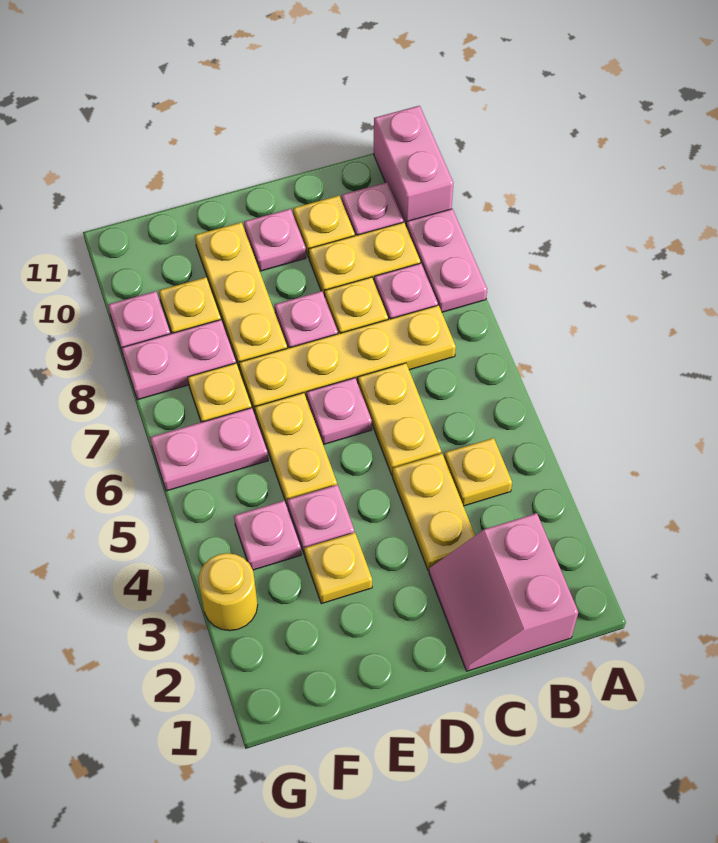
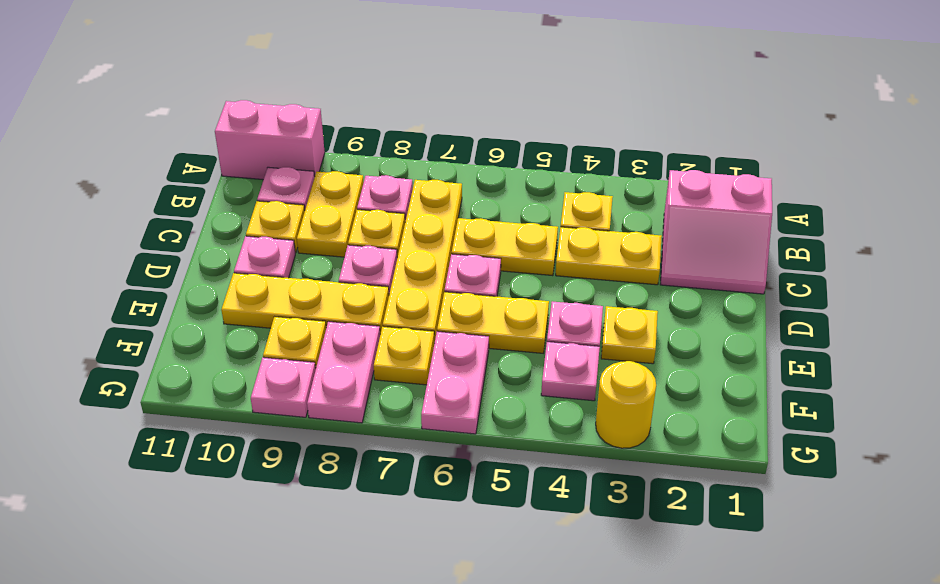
pink 1x2 plate [406,209,487,312] -> none

